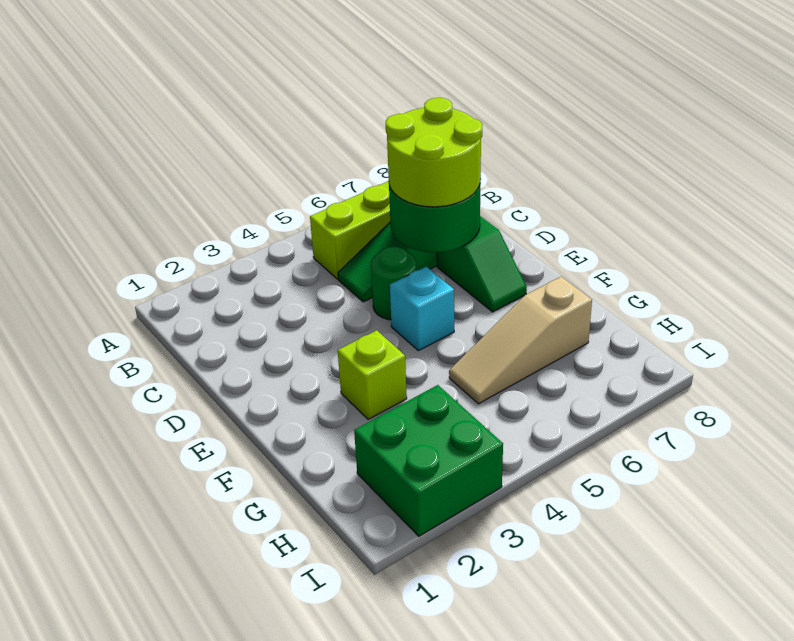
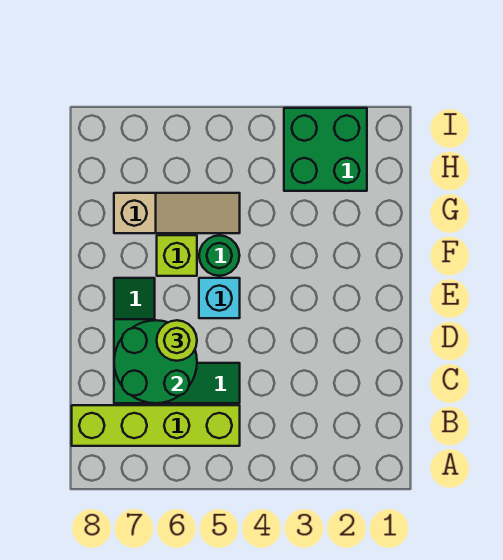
lime 2x2 round brick [386,98,482,207] -> lime 1x1 round brick [157,320,197,361]
green 1x1 round brick [371,246,416,320] -> green 1x1 round brick moved to [199,235,240,276]
lime 1x1 brick [338,330,407,419] -> lime 1x1 brick moved to [157,235,197,276]

